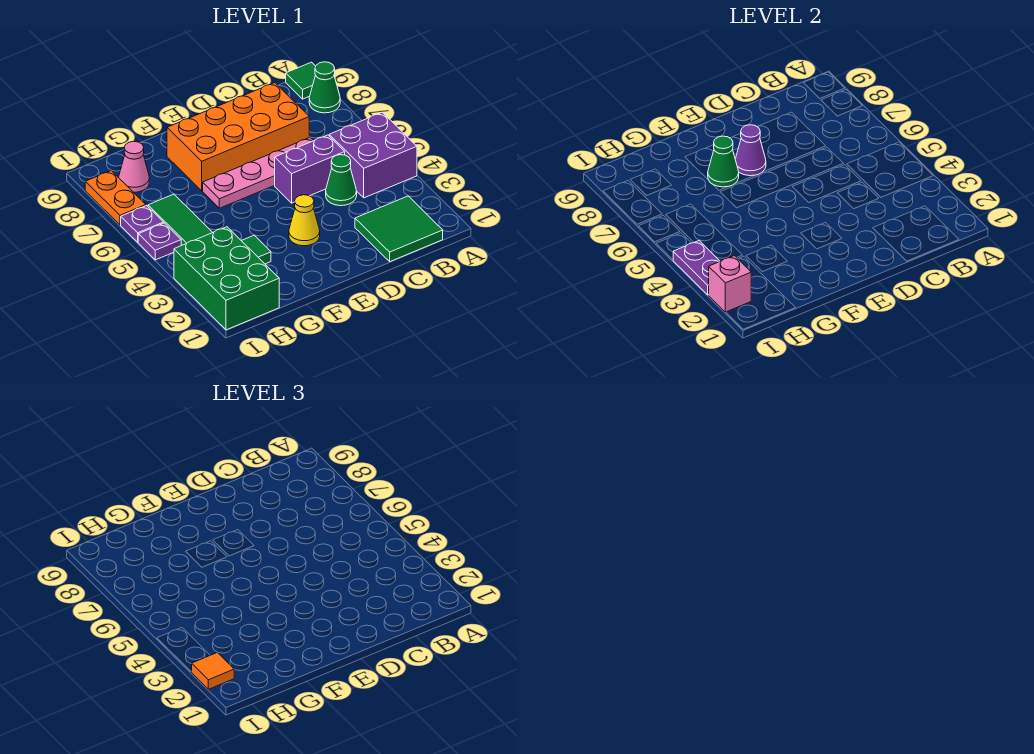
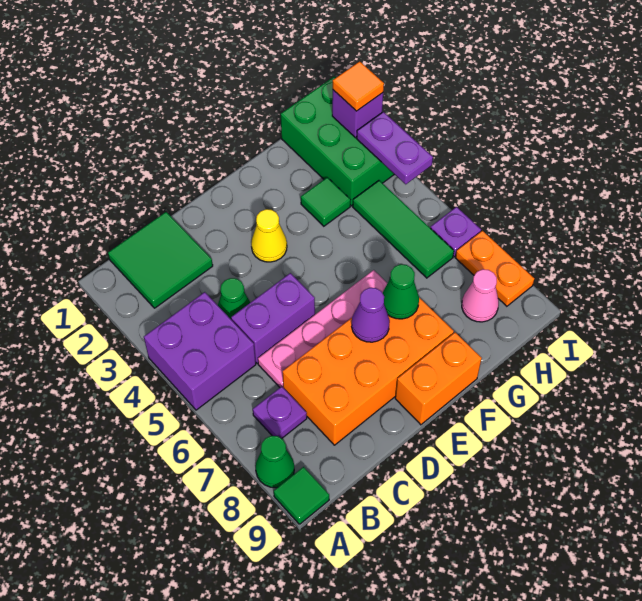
none -> orange 1x2 brick [395,332,482,425]
pink 1x1 brick [708,256,751,312] -> purple 1x1 brick [332,90,383,138]
purple 1x1 plate [138,223,181,260] -> purple 1x1 plate moved to [253,387,307,439]

